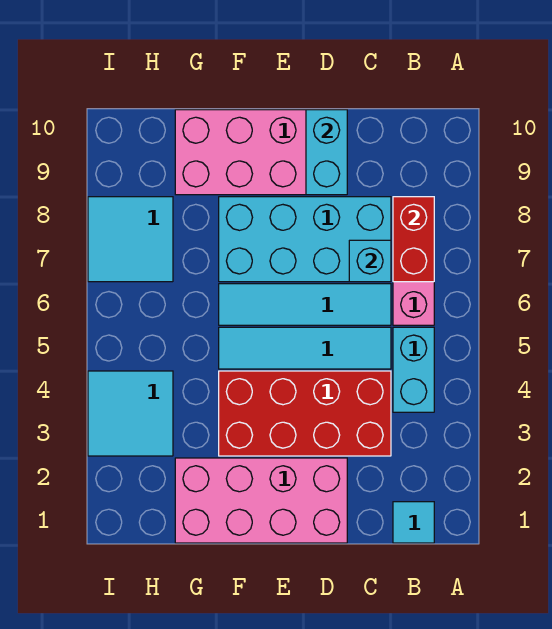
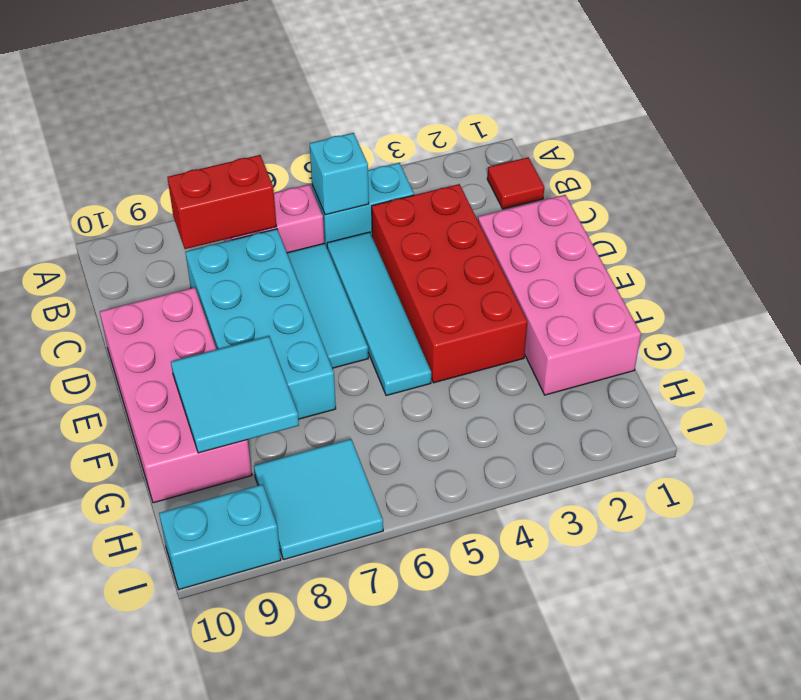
cyan 1x1 tile [393,502,434,543] -> red 1x1 tile [487,157,544,209]
cyan 1x4 tile [219,284,391,325] -> cyan 1x3 tile [287,243,368,368]
cyan 1x1 brick [349,240,391,282] -> cyan 1x1 brick moved to [310,133,369,215]
cyan 1x2 brick [306,110,347,195] -> cyan 1x2 brick moved to [159,484,281,589]
cyan 2x2 tile [88,371,173,456] -> cyan 2x2 tile moved to [171,336,299,453]

